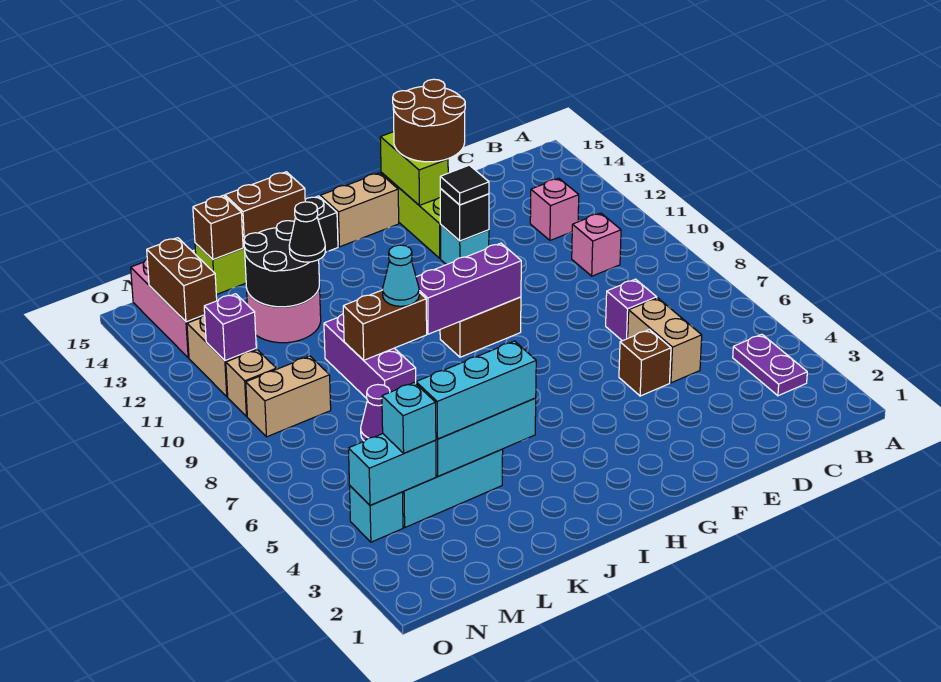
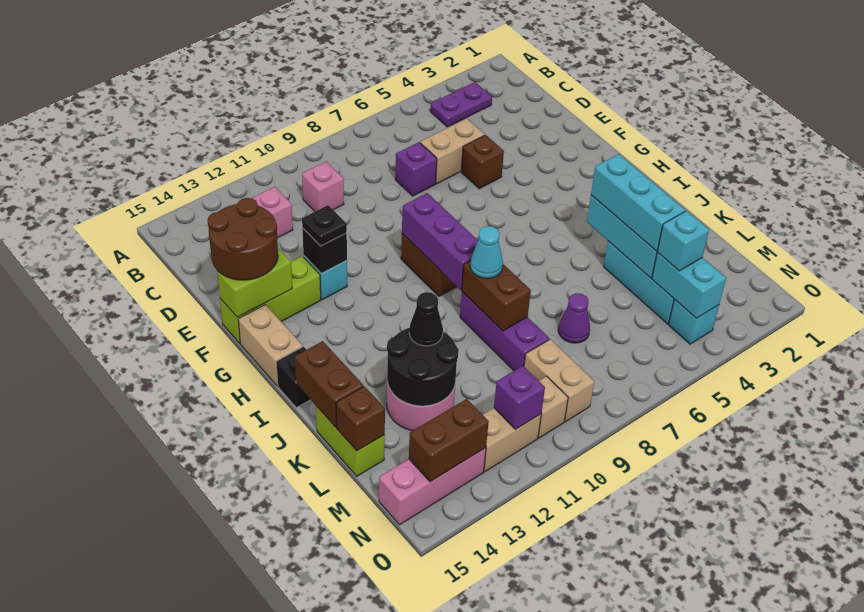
black 1x1 tile [440,165,489,205] -> black 1x1 plate [302,205,347,246]
purple 1x3 brick [324,314,416,398] -> purple 1x3 brick turned to [460,292,549,371]

